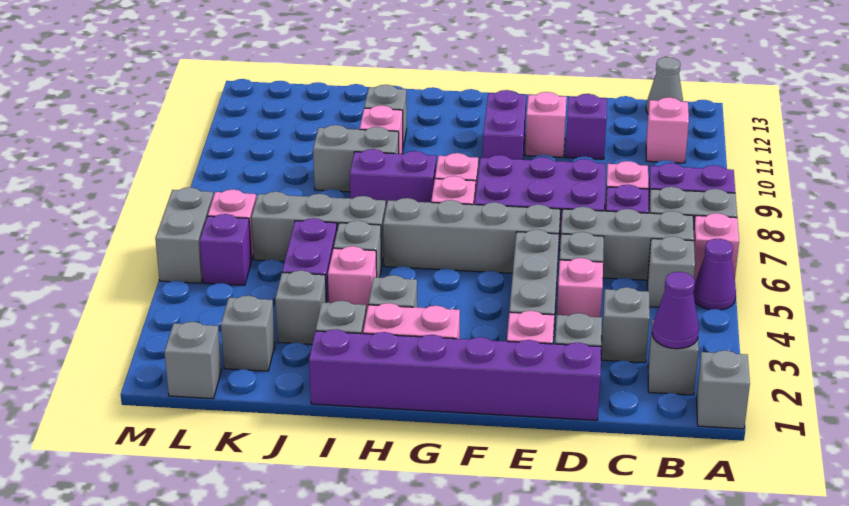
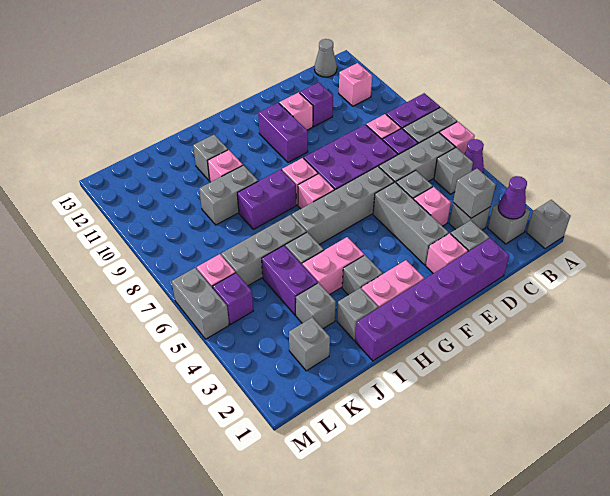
pink 1x1 brick [328,246,377,314] -> pink 1x2 brick [302,237,364,294]
grey 1x1 brick [164,322,222,399] -> grey 1x1 brick moved to [453,168,496,218]

